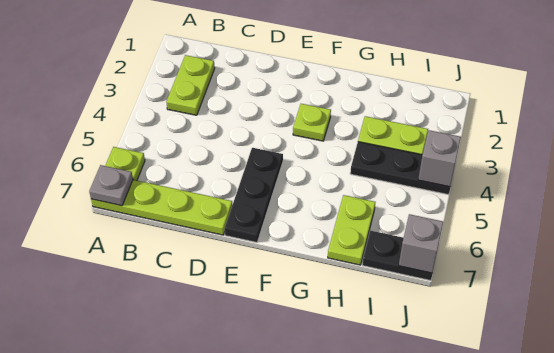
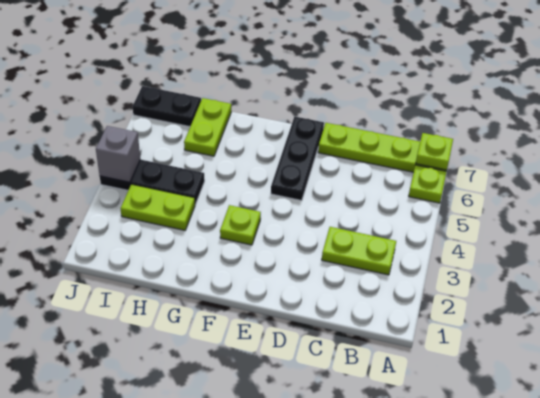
grey 1x1 plate [89,165,133,206] -> lime 1x1 plate [416,133,453,170]
lime 1x2 plate [166,55,215,115] -> lime 1x2 plate turned to [322,227,396,275]
grey 1x1 brick [399,214,443,273] -> none

